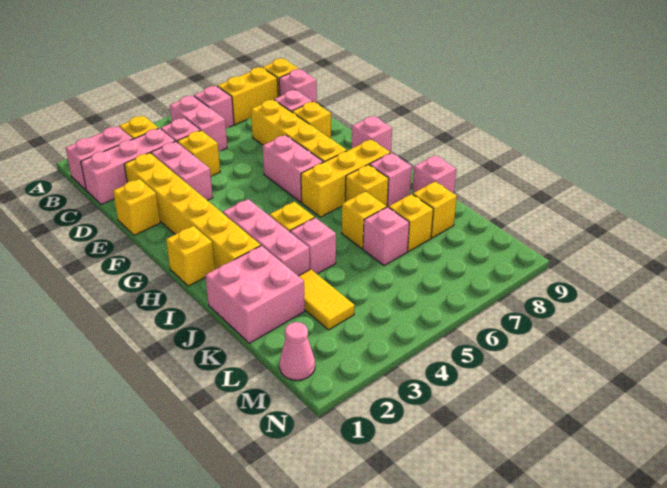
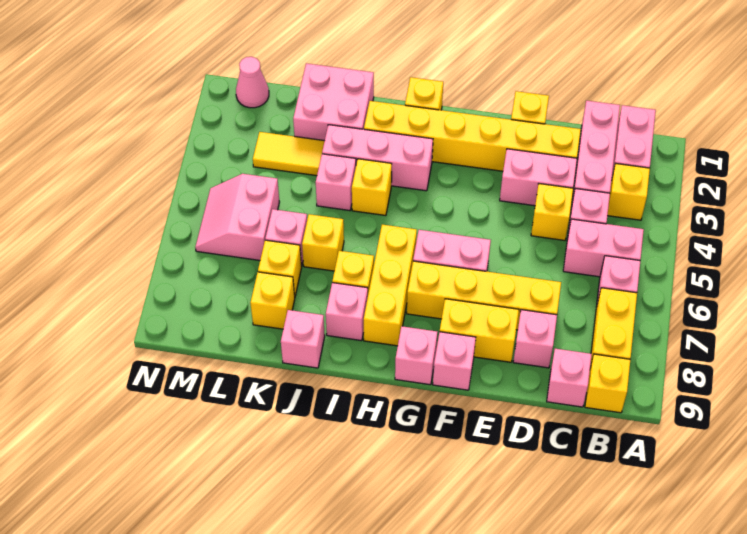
yellow 1x1 brick [292,101,331,139] -> yellow 1x2 brick [440,299,519,362]
none -> pink 1x1 brick [433,332,476,390]
none -> pink 2x2 slope [195,174,279,260]

